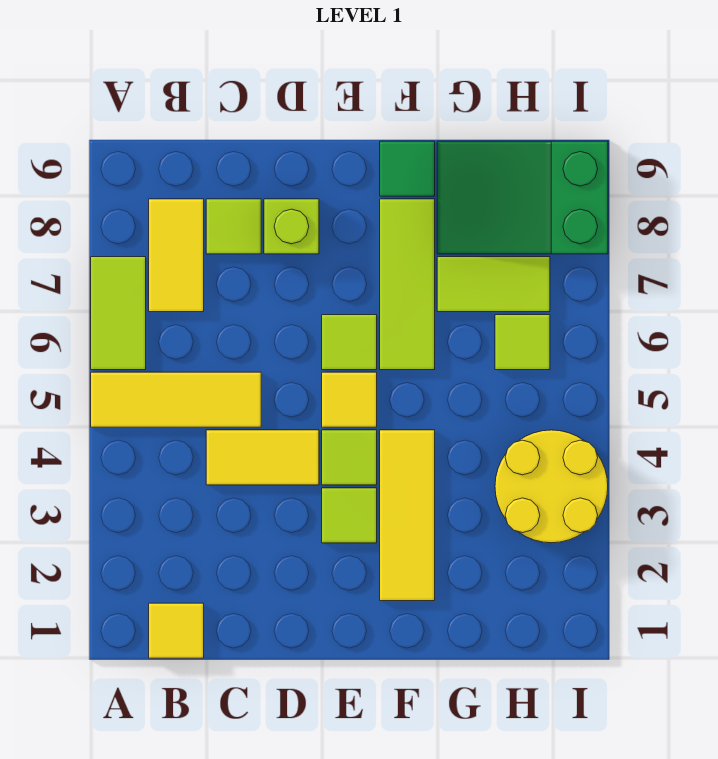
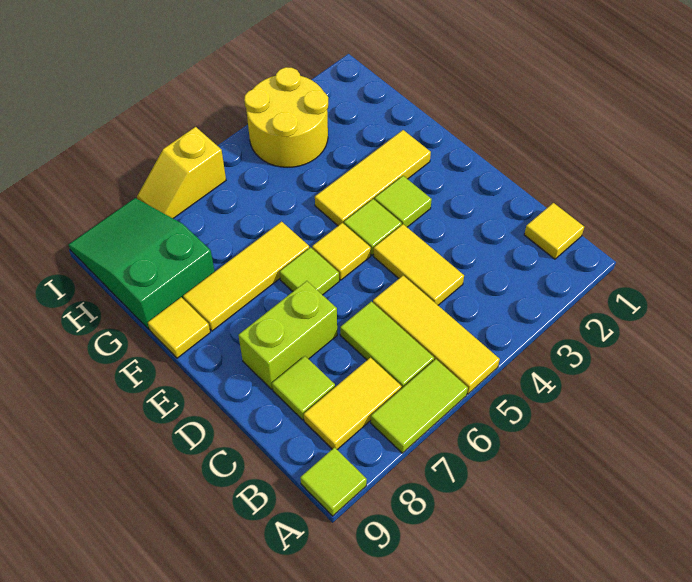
lime 1x1 brick [264,199,319,254] -> lime 1x2 brick [238,281,337,389]
lime 1x3 tile [380,199,435,370] -> yellow 1x3 tile [183,222,309,331]
green 1x1 tile [380,141,435,196] -> yellow 1x1 tile [148,297,210,358]
lime 1x2 tile [437,257,550,312] -> lime 1x2 tile moved to [340,302,434,389]
green 2x3 slope [437,141,608,254] -> green 2x3 slope turned to [69,198,215,329]
lime 1x1 tile [495,315,550,370] -> lime 1x1 tile moved to [300,447,367,516]
none -> yellow 1x2 slope [137,127,226,218]

